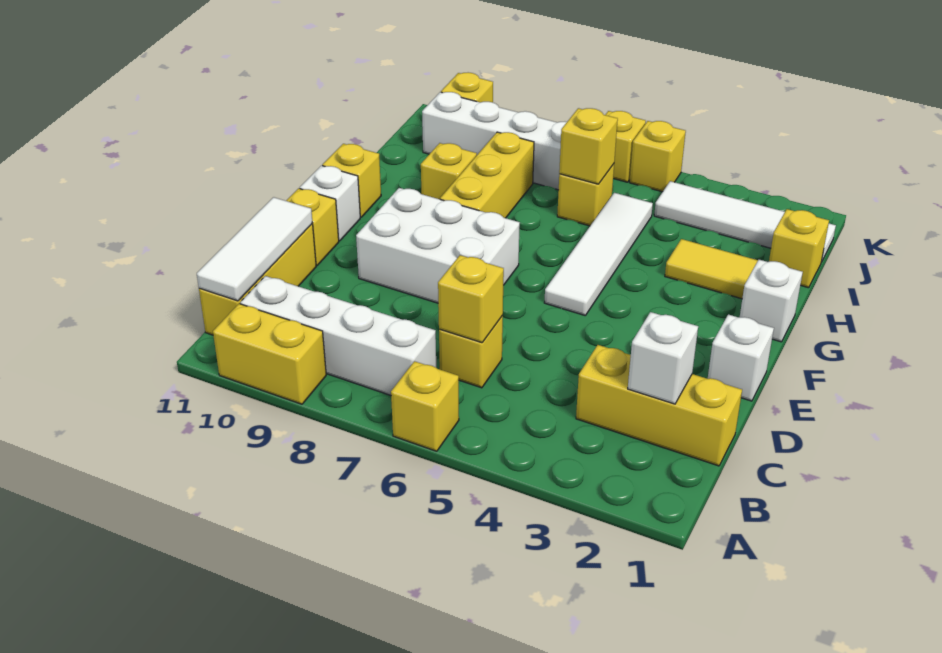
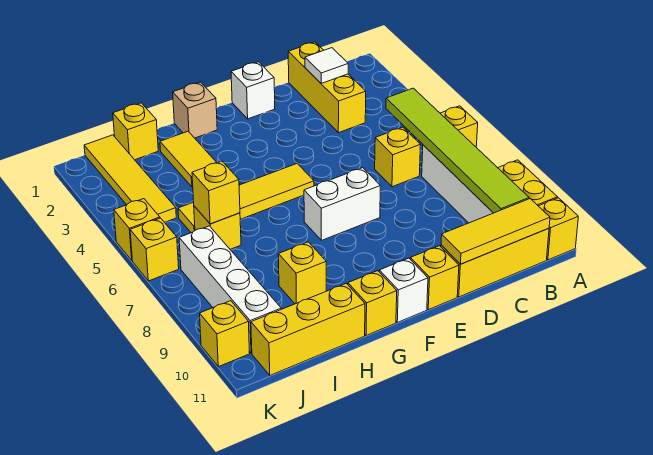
none -> lime 1x6 tile [386,88,529,213]
white 1x3 tile [197,197,313,301] -> yellow 1x3 tile [441,199,550,264]
white 1x1 brick [628,312,698,404] -> white 1x1 tile [305,48,348,83]
yellow 1x1 brick [438,255,504,343] -> yellow 1x1 brick moved to [539,198,578,260]
white 2x3 brick [356,188,520,303] -> white 1x2 brick [304,168,380,240]
white 1x4 tile [544,193,653,315] -> yellow 1x4 tile [178,164,314,233]
white 1x1 brick [740,260,803,342] -> tan 1x1 brick [173,82,217,138]
yellow 1x3 brick [440,132,534,218] -> yellow 1x3 brick moved to [251,283,365,375]
white 1x4 tile [654,181,836,262] -> yellow 1x4 tile [84,135,176,222]

